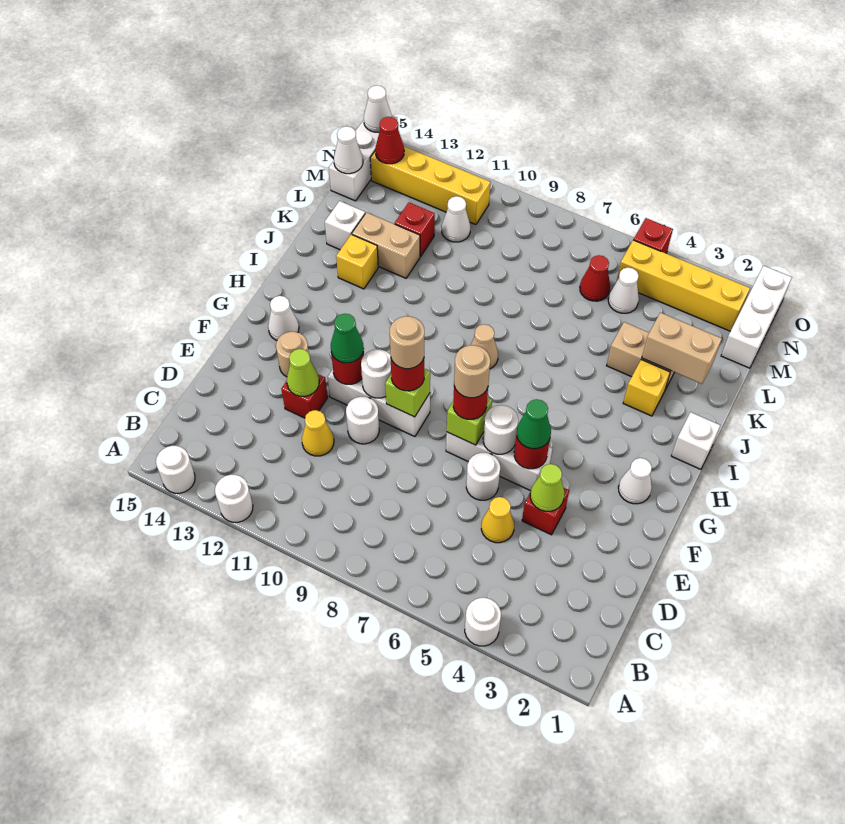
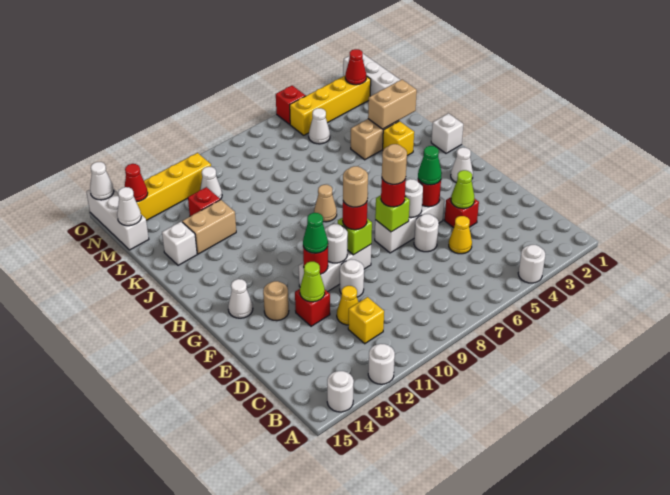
yellow 1x1 brick [336,234,378,289] -> yellow 1x1 brick moved to [348,297,384,344]
red 1x1 cone [580,255,610,301] -> red 1x1 cone moved to [345,49,366,85]

